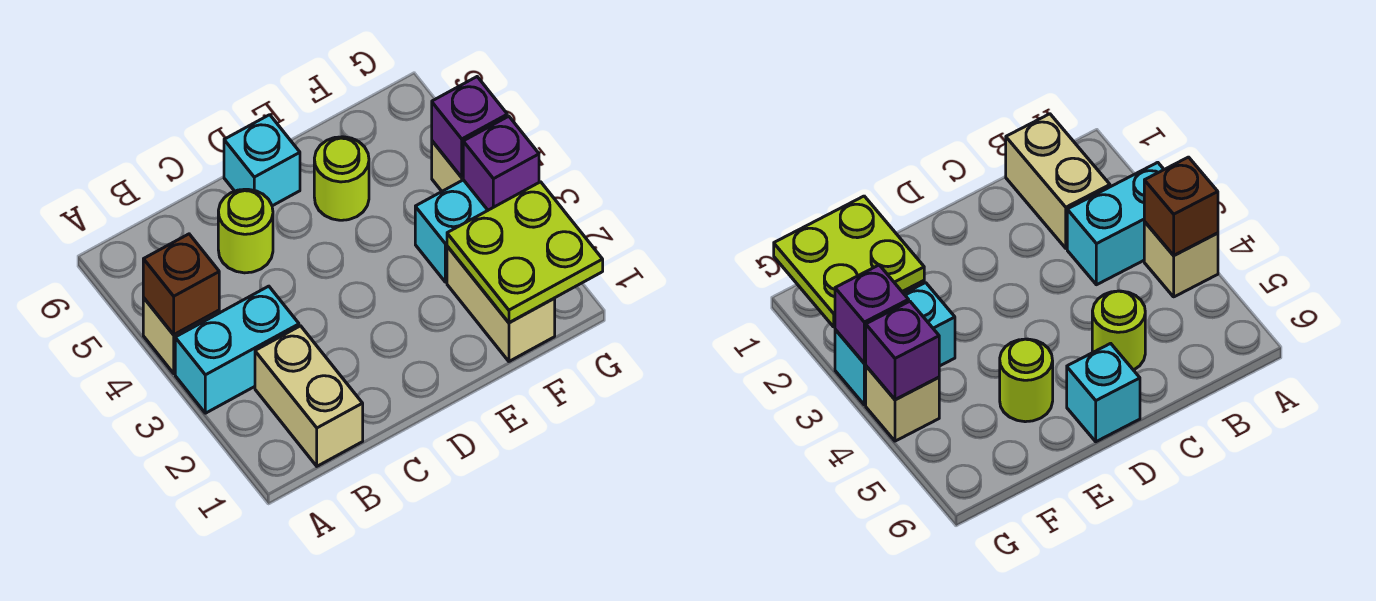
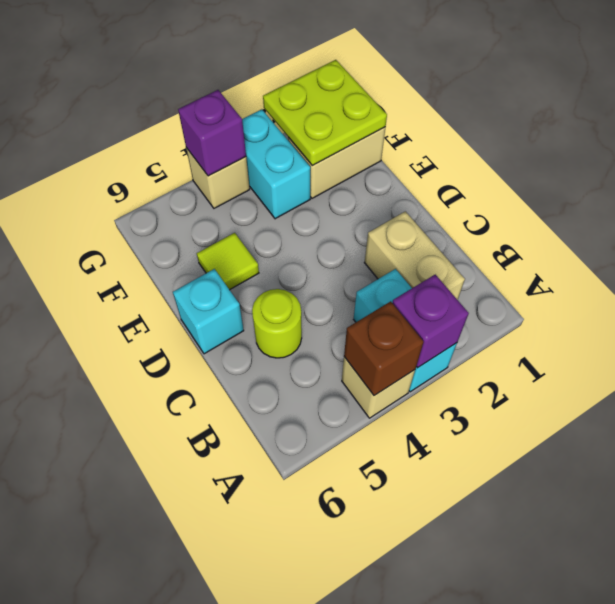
tan 1x2 brick [255,326,363,466] -> tan 1x2 brick turned to [365,211,465,300]
lime 1x1 round brick [314,137,369,220] -> lime 1x1 tile [197,233,259,290]
purple 1x1 brick [463,116,539,210] -> purple 1x1 brick moved to [392,275,469,368]

